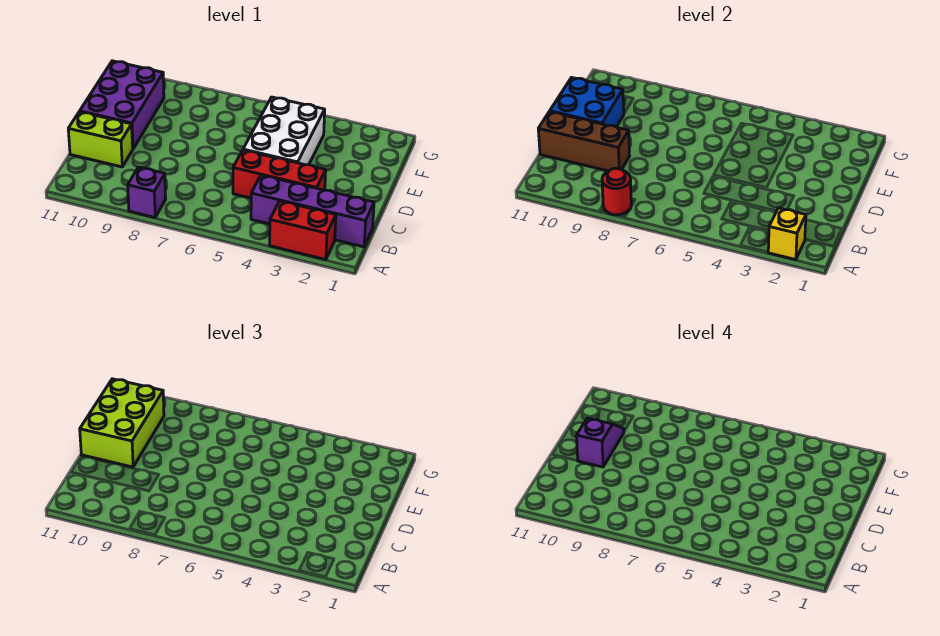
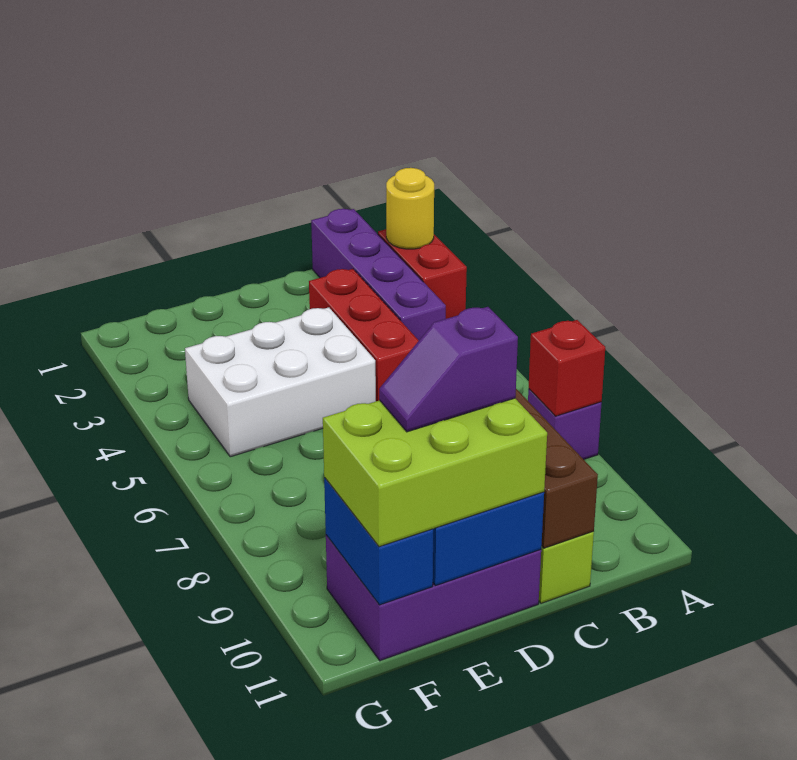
yellow 1x1 brick [768,208,806,260] -> yellow 1x1 round brick [386,168,434,249]
red 1x1 round brick [602,168,632,215] -> red 1x1 brick [529,320,605,416]
none -> blue 1x2 brick [324,478,433,605]

